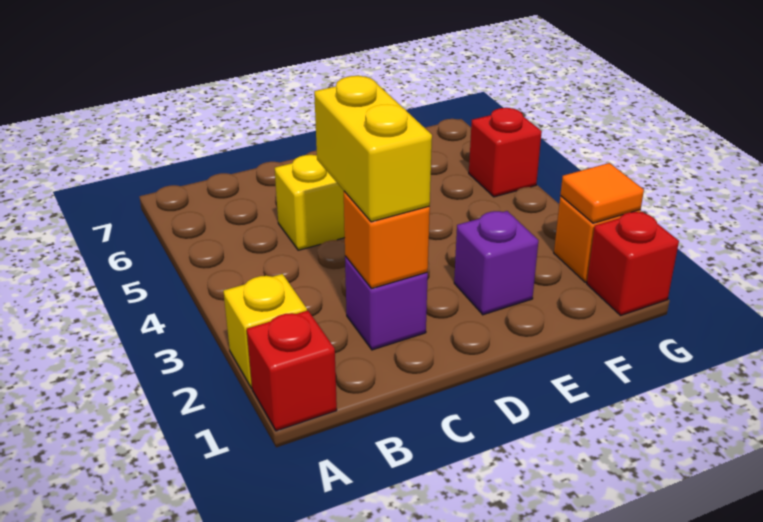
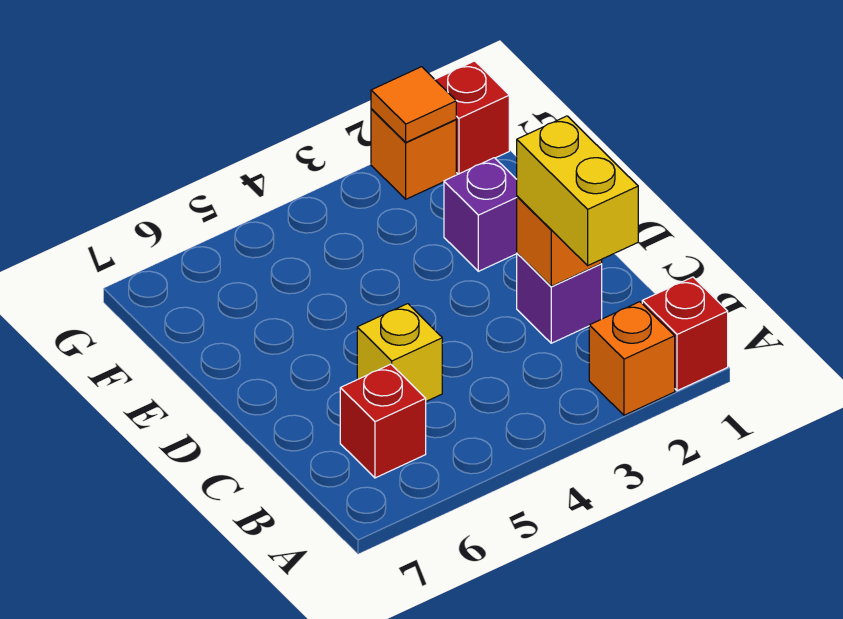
yellow 1x1 brick [223,274,307,388] -> orange 1x1 brick [589,302,675,415]
yellow 1x2 brick [314,76,432,222] -> yellow 1x2 brick turned to [517,116,638,265]
red 1x1 brick [469,108,542,197] -> red 1x1 brick moved to [340,364,426,478]

